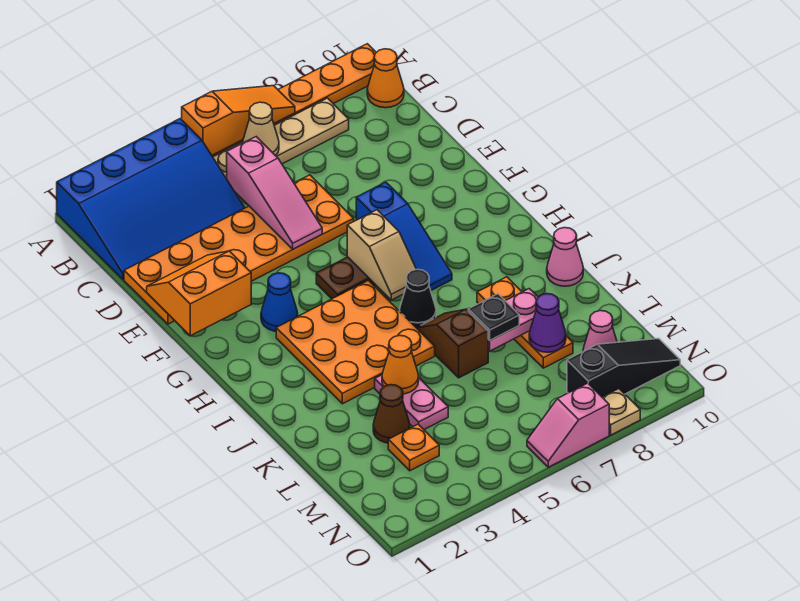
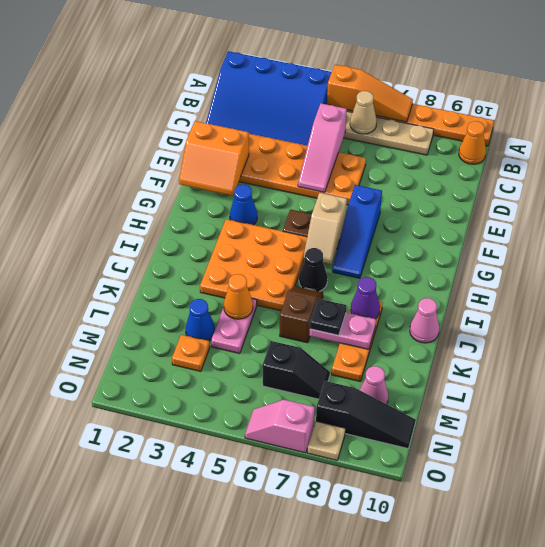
orange 2x2 slope [147,251,251,336] -> orange 2x2 slope turned to [179,121,249,196]
brown 1x1 cone [373,385,410,443] -> blue 1x1 cone [186,299,215,341]
purple 1x1 cone [529,294,566,352] -> purple 1x1 cone moved to [351,277,380,319]
none -> black 1x2 slope [262,341,330,399]

